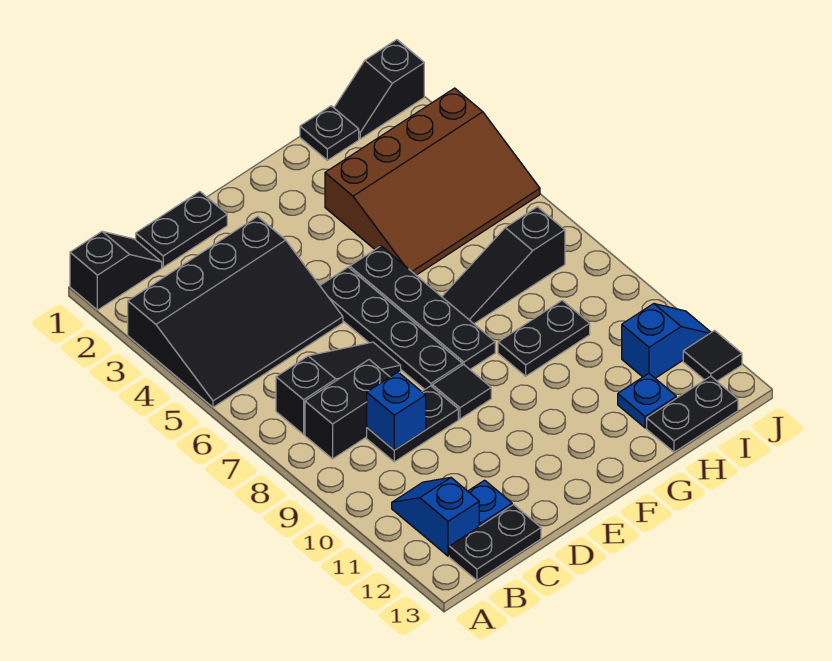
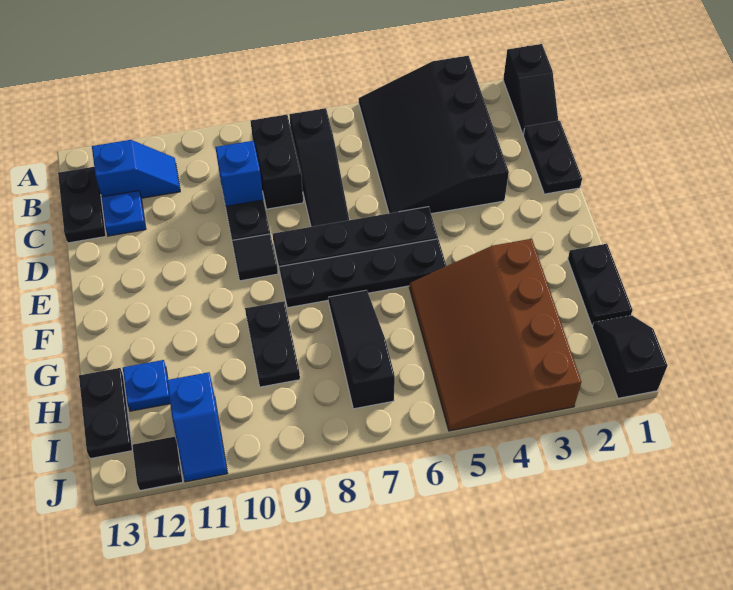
black 1x1 plate [300,106,359,160] -> black 1x2 plate [568,244,633,325]

